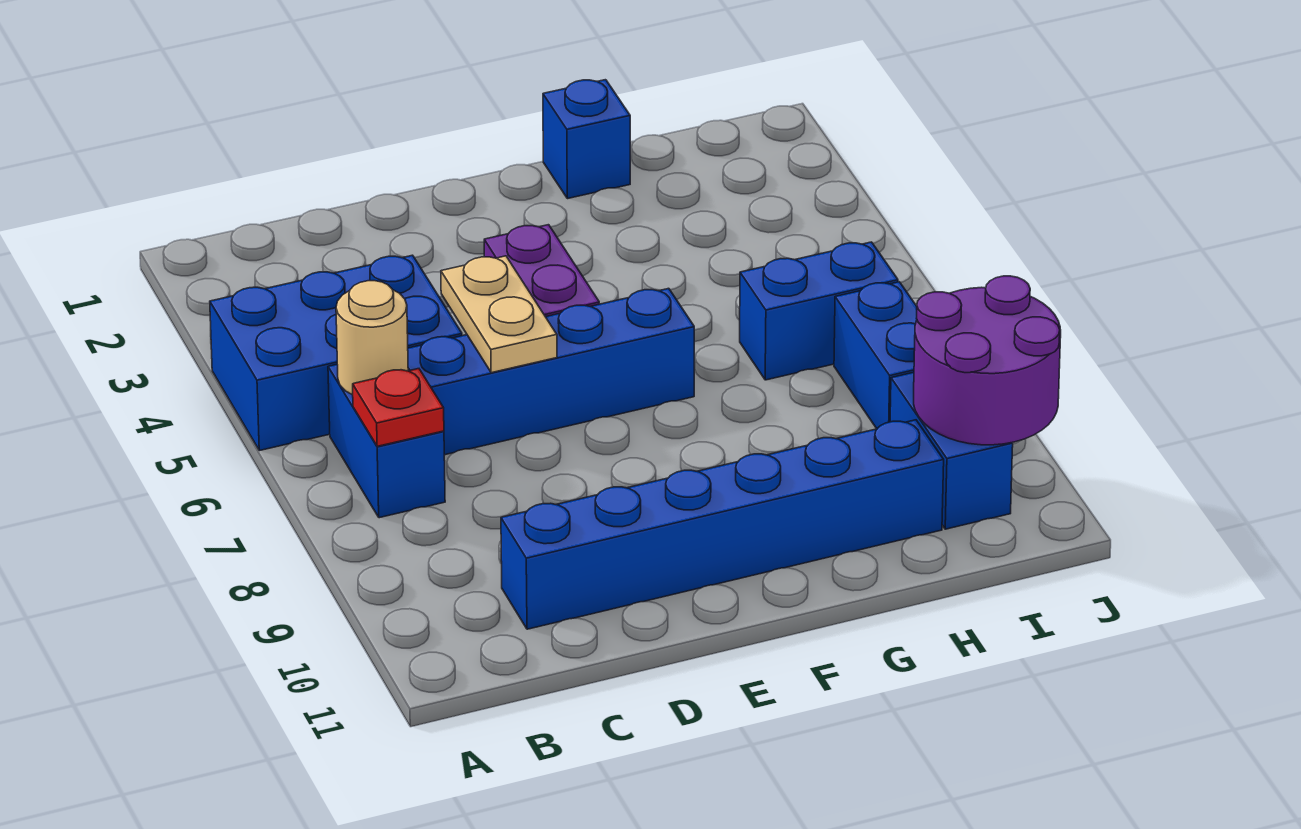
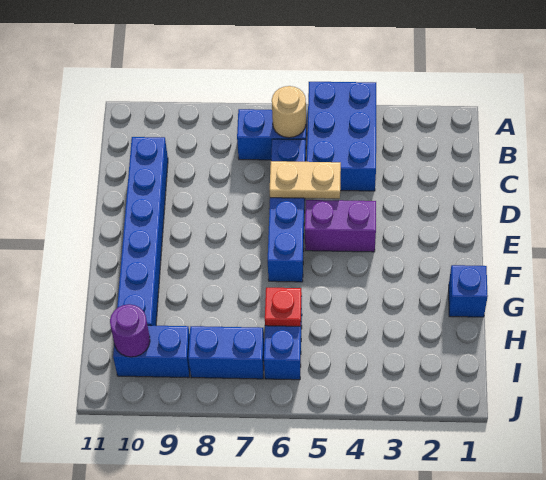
red 1x1 plate [353,369,444,446] -> red 1x1 plate moved to [265,288,302,326]
purple 2x2 round brick [914,276,1061,445] -> purple 1x1 round brick [110,304,150,357]

